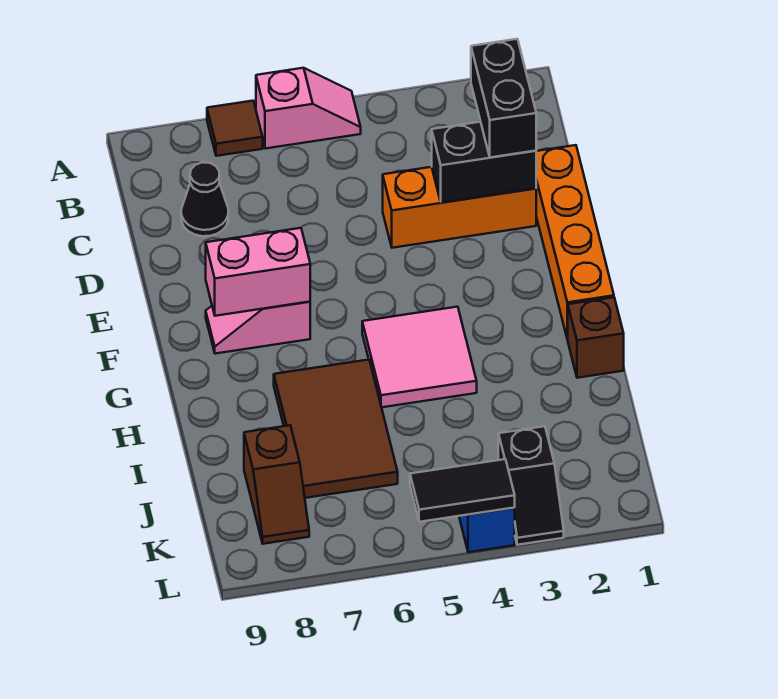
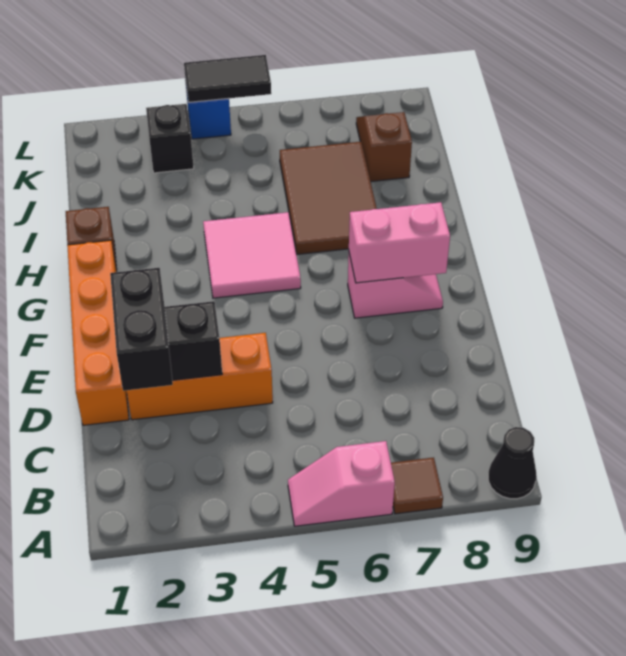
black 1x1 cone [181,162,228,236] -> black 1x1 cone moved to [488,427,537,499]

